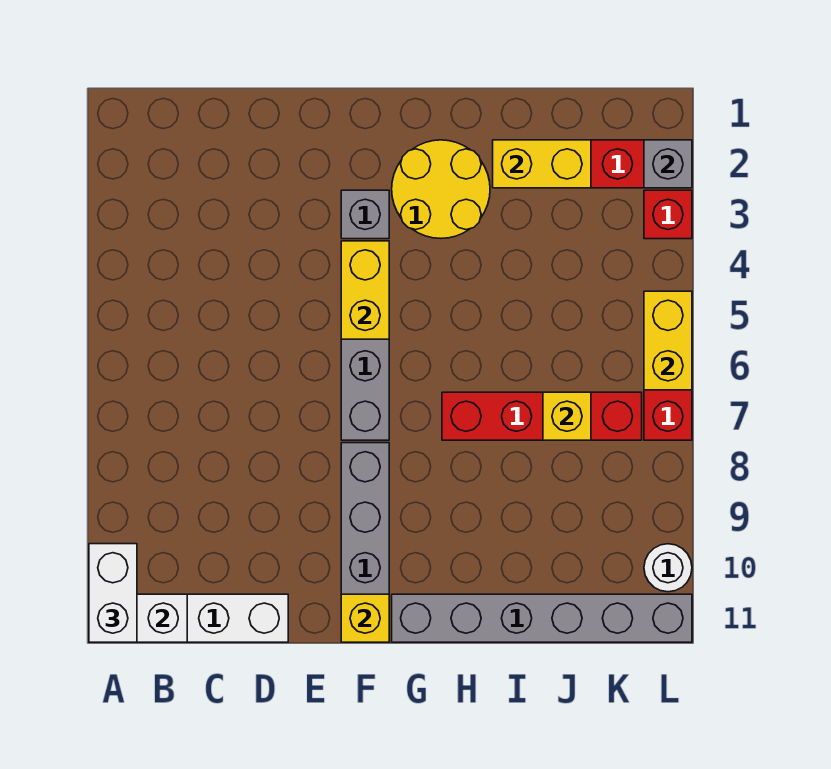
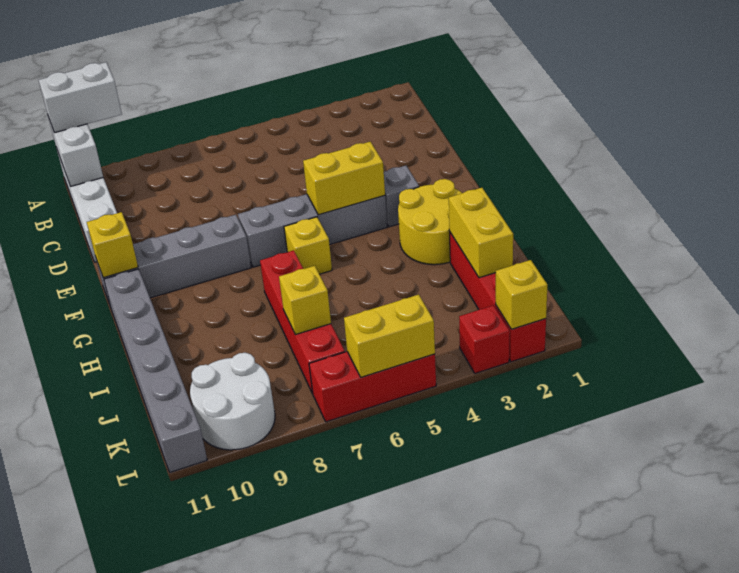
none -> yellow 1x1 brick [284,217,332,274]
grey 1x1 brick [644,140,692,188] -> yellow 1x1 brick [496,260,547,329]
white 1x1 round brick [644,544,692,592] -> white 2x2 round brick [190,353,275,450]

